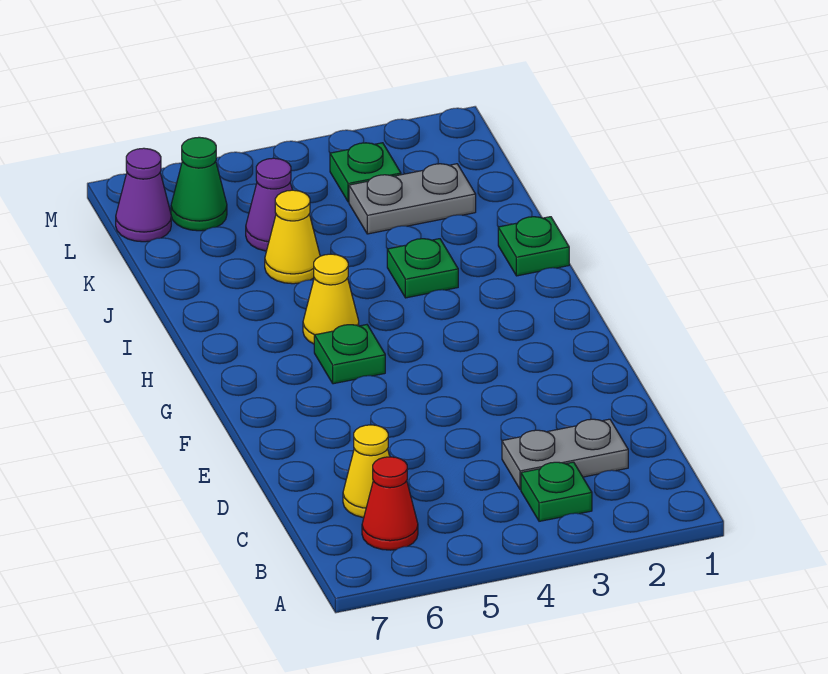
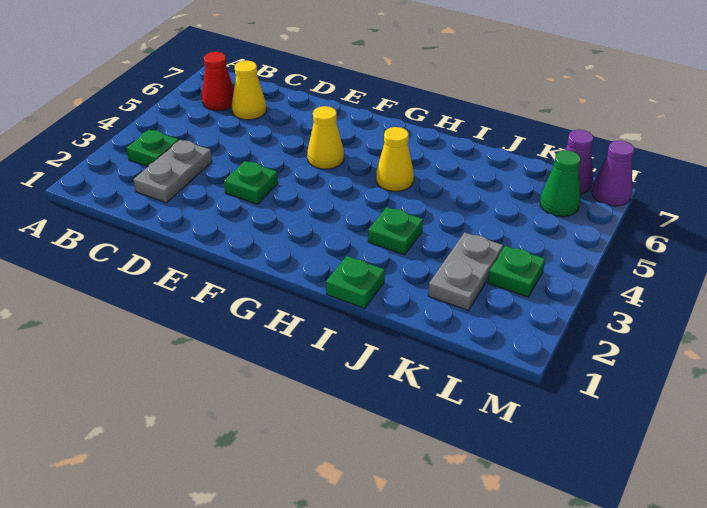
green 1x1 plate [314,325,385,384] -> green 1x1 plate moved to [224,161,278,204]
yellow 1x1 cone [265,190,320,284] -> yellow 1x1 cone moved to [307,106,344,169]
purple 1x1 cone [246,158,292,251] -> purple 1x1 cone moved to [592,140,634,206]

